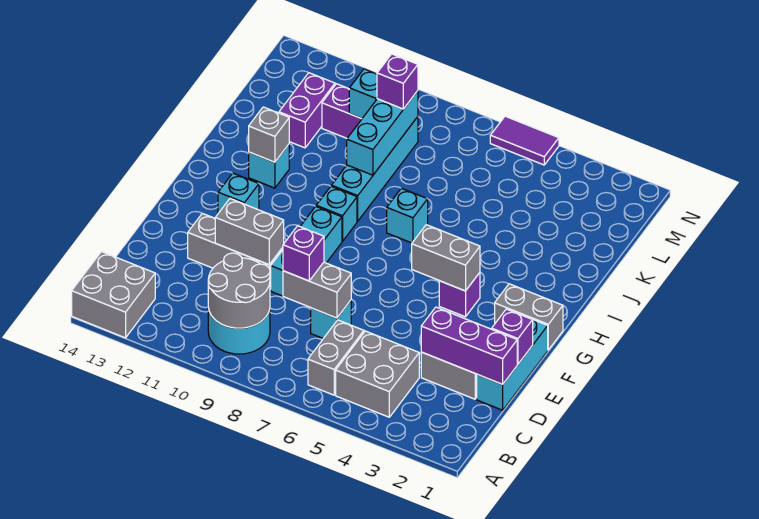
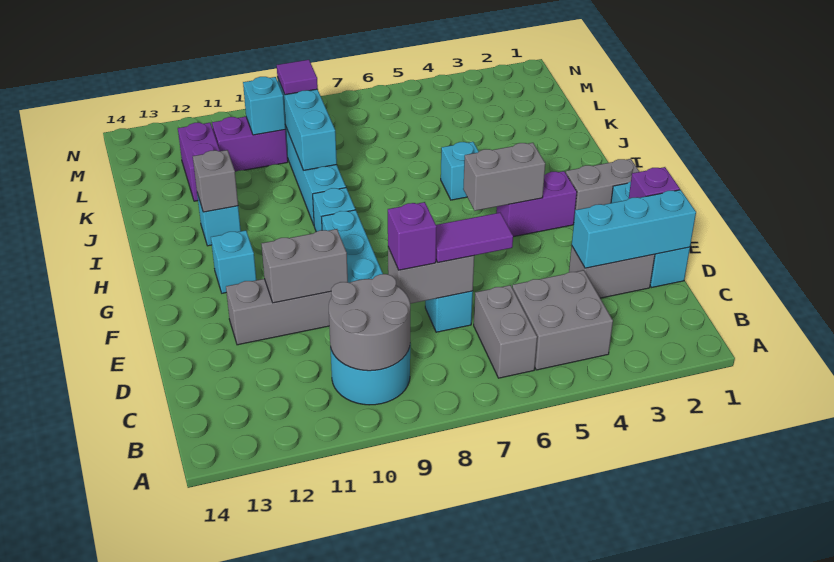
grey 2x2 brick [72,252,155,338] -> none
purple 1x3 brick [421,307,517,384] -> cyan 1x3 brick [572,190,696,268]
purple 1x1 brick [439,273,480,317] -> purple 1x2 brick [496,171,577,237]
cyan 1x1 brick [387,188,428,243] -> cyan 1x1 brick moved to [441,142,479,200]
purple 1x1 brick [377,54,418,109] -> purple 1x1 tile [277,60,318,95]
purple 1x2 tile [490,116,559,165] -> purple 1x2 tile moved to [436,213,513,262]

